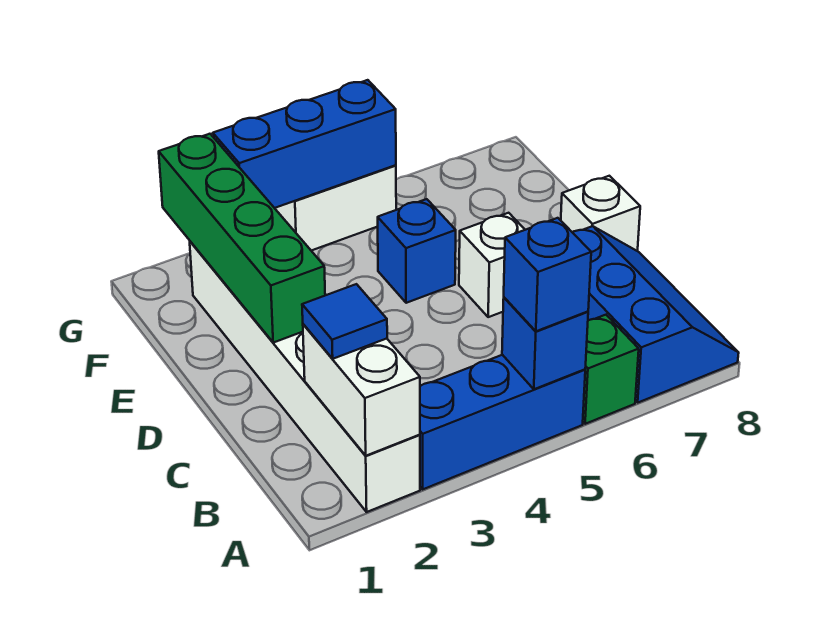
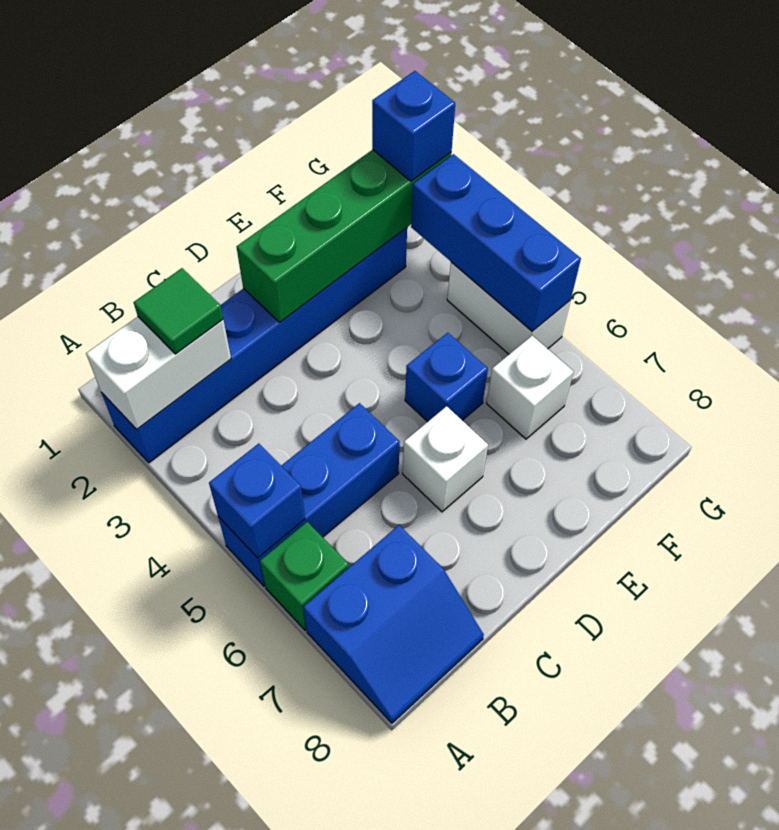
white 1x6 brick [190,242,420,512] -> blue 1x6 brick [101,228,407,463]
blue 1x3 brick [420,355,585,489] -> blue 1x3 brick turned to [218,403,400,586]
blue 1x1 brick [504,218,591,331] -> blue 1x1 brick moved to [372,71,455,181]
blue 2x3 slope [572,226,739,402] -> blue 2x2 slope [303,525,484,723]
blue 1x1 tile [302,284,387,359] -> green 1x1 tile [134,268,223,354]
white 1x1 brick [561,176,640,251] -> white 1x1 brick moved to [487,336,574,439]

